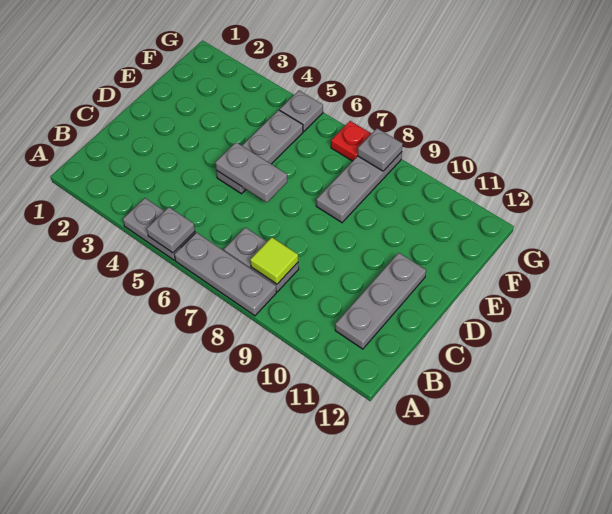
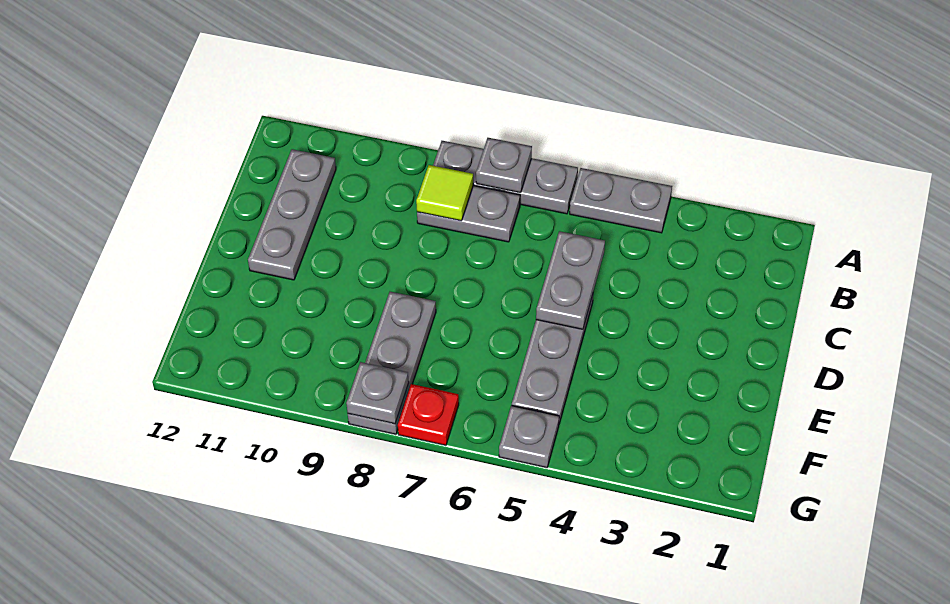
grey 1x1 plate [147,207,195,253] -> grey 1x1 plate moved to [476,138,532,193]
grey 1x2 plate [215,142,287,202] -> grey 1x2 plate turned to [536,231,605,329]

